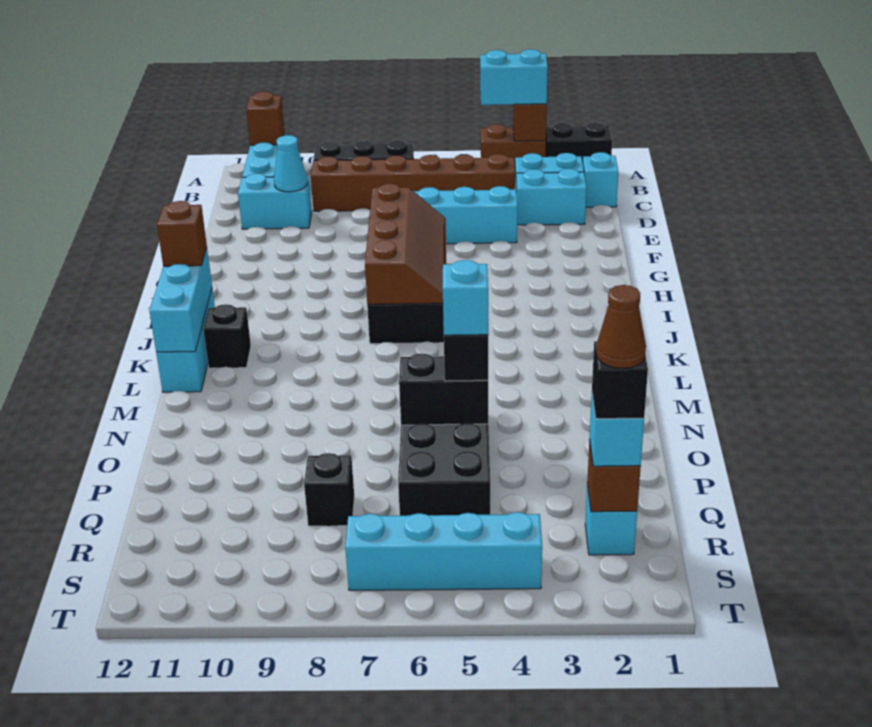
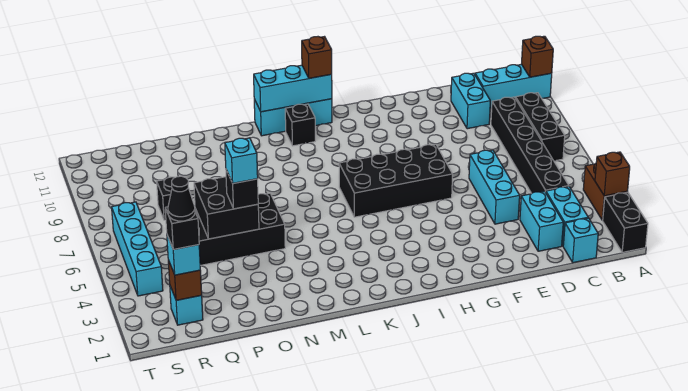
cyan 1x2 brick [480,49,548,105] -> none
brown 1x6 brick [311,154,515,211] -> black 1x6 brick [491,97,569,193]
cyan 1x1 cone [274,135,307,192] -> none
brown 2x4 slope [365,184,446,304] -> none
black 1x2 brick [399,353,488,425] -> black 2x2 brick [194,177,259,239]
brown 1x1 cone [596,285,646,368] -> black 1x1 cone [168,176,195,221]

